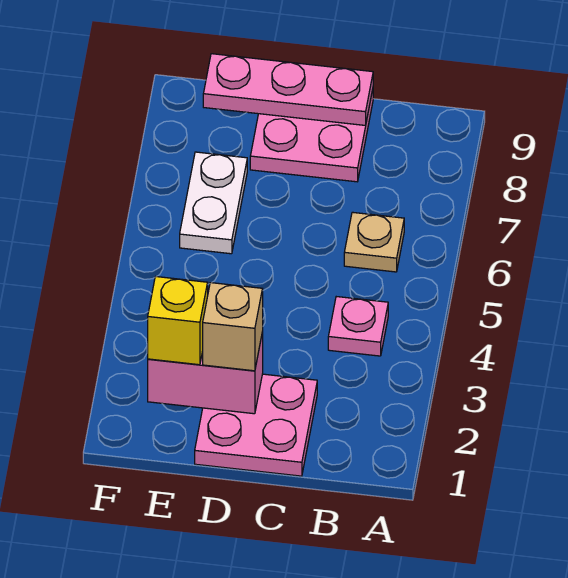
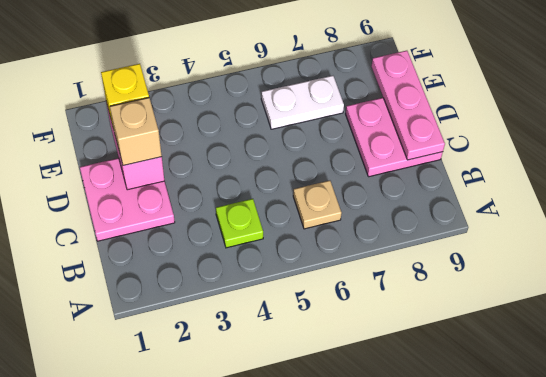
pink 1x1 plate [328,297,388,356] -> lime 1x1 plate [216,199,263,248]

